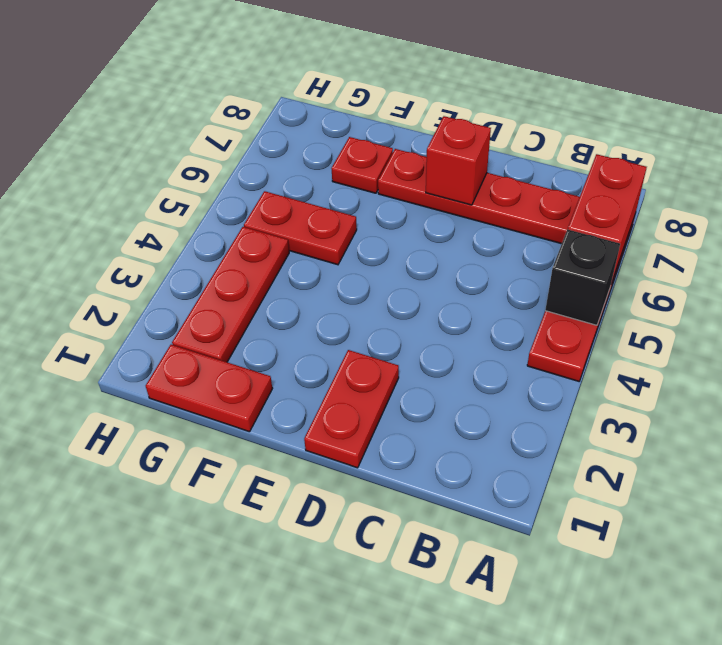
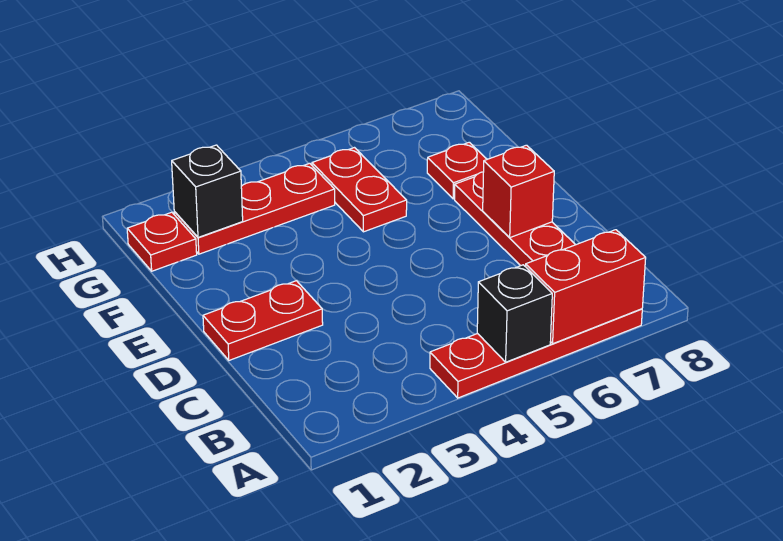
red 1x2 plate [146,345,272,432] -> red 1x1 plate [127,212,197,271]
none -> black 1x1 brick [172,145,243,237]

